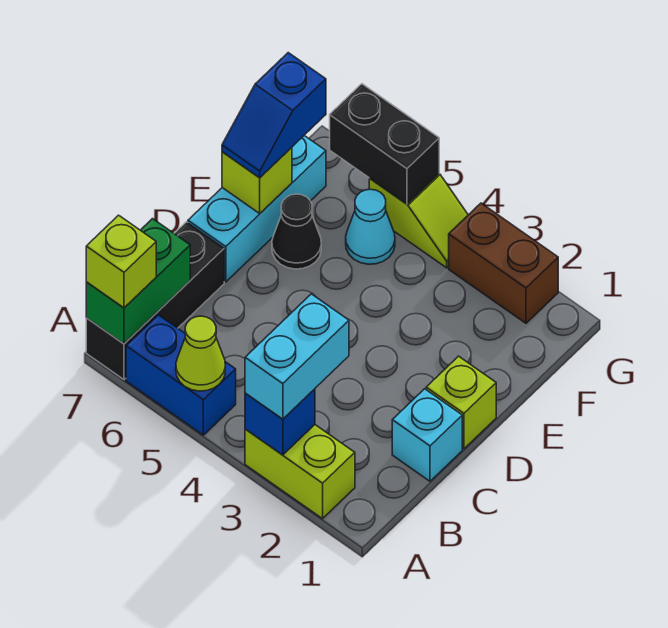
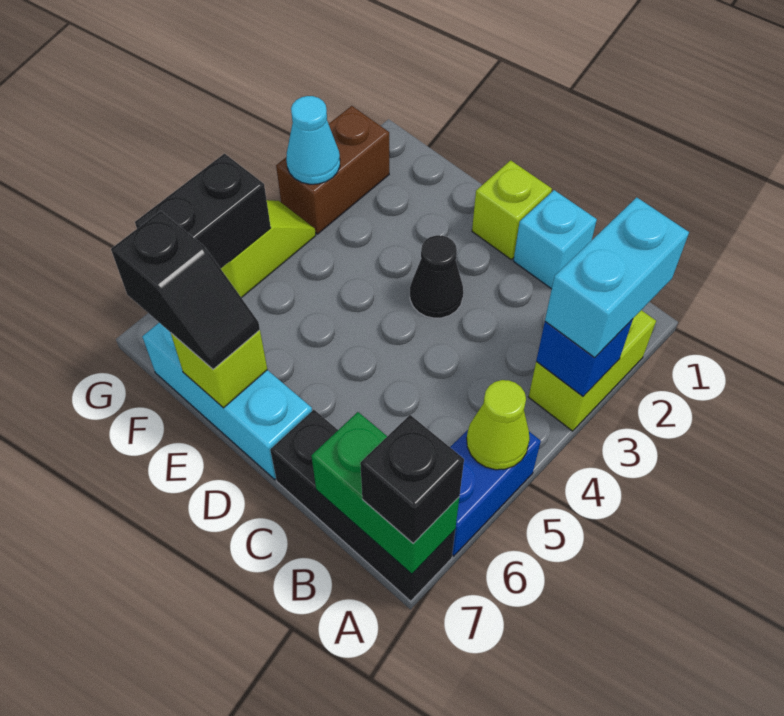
cyan 1x2 brick [245,294,349,419] -> cyan 1x2 brick turned to [545,197,689,358]
lime 1x1 brick [86,215,156,308] -> black 1x1 brick [360,415,464,543]
black 1x1 cone [272,194,321,269] -> black 1x1 cone moved to [410,235,463,318]
blue 1x2 slope [222,53,326,178] -> black 1x2 slope [111,211,260,369]
cyan 1x1 cone [346,189,395,264] -> cyan 1x1 cone moved to [286,96,340,184]

